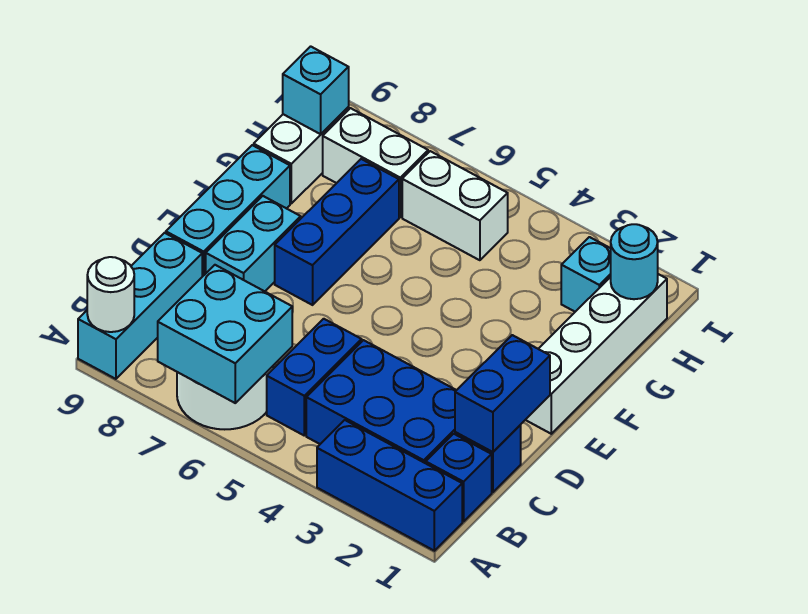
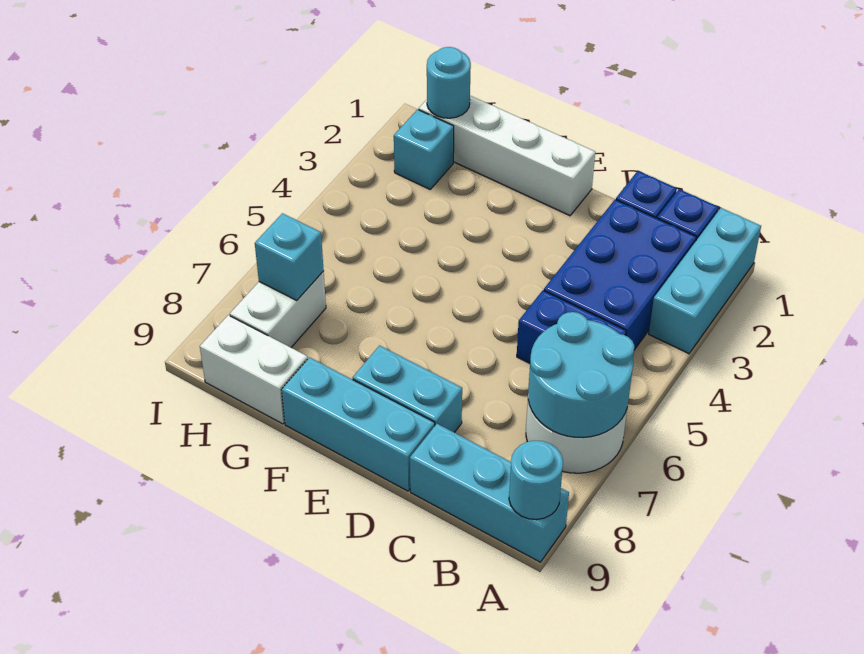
blue 1x3 brick [317,420,462,551] -> cyan 1x3 brick [649,208,761,354]
cyan 2x2 brick [158,265,292,403] -> cyan 2x2 round brick [528,312,634,438]
white 1x1 round brick [87,257,134,332] -> cyan 1x1 round brick [509,441,563,520]
blue 1x2 brick [455,335,550,452] -> none
blue 1x3 brick [275,159,399,305] -> none
white 1x2 brick [402,151,508,260] -> none
cyan 1x1 brick [283,46,349,134] -> cyan 1x1 brick moved to [255,213,324,300]

